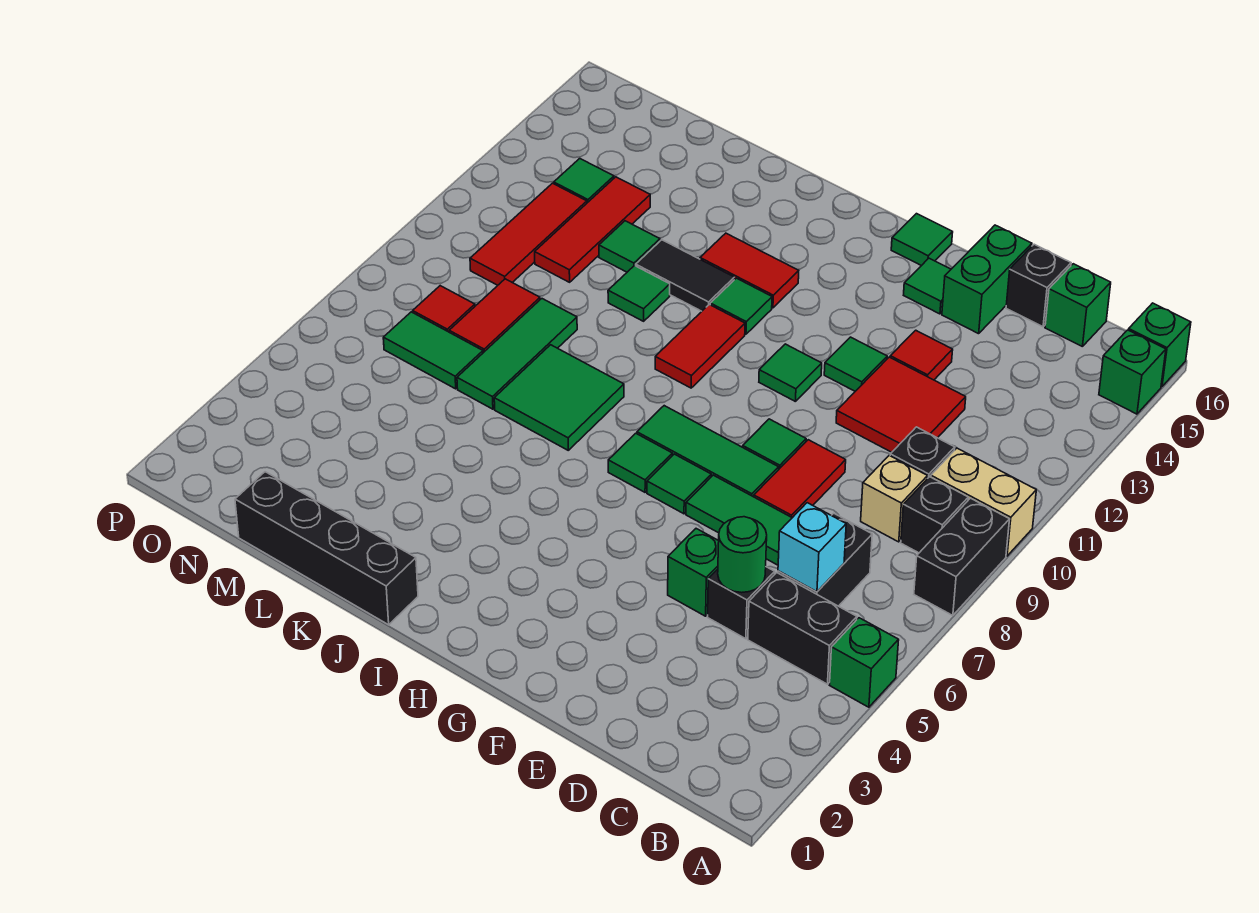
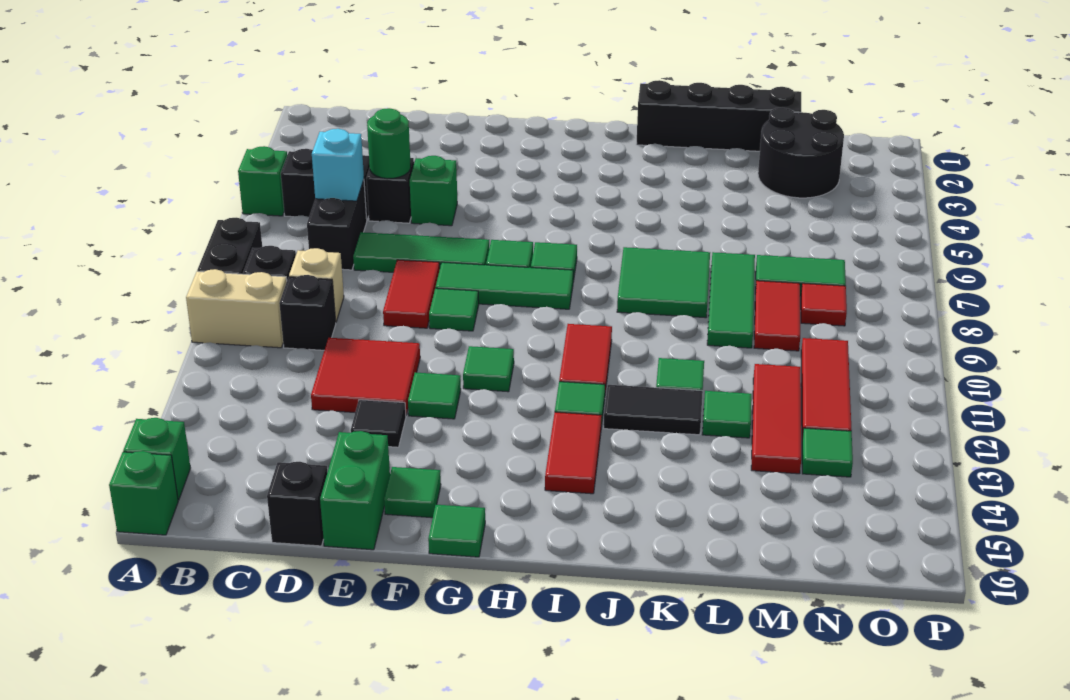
green 1x1 brick [1045,264,1111,346] -> none
red 1x1 tile [890,330,953,380] -> black 1x1 tile [351,400,406,447]
red 1x2 tile [700,233,799,308] -> red 1x2 tile turned to [545,412,602,494]
none -> black 2x2 round brick [758,107,844,198]

